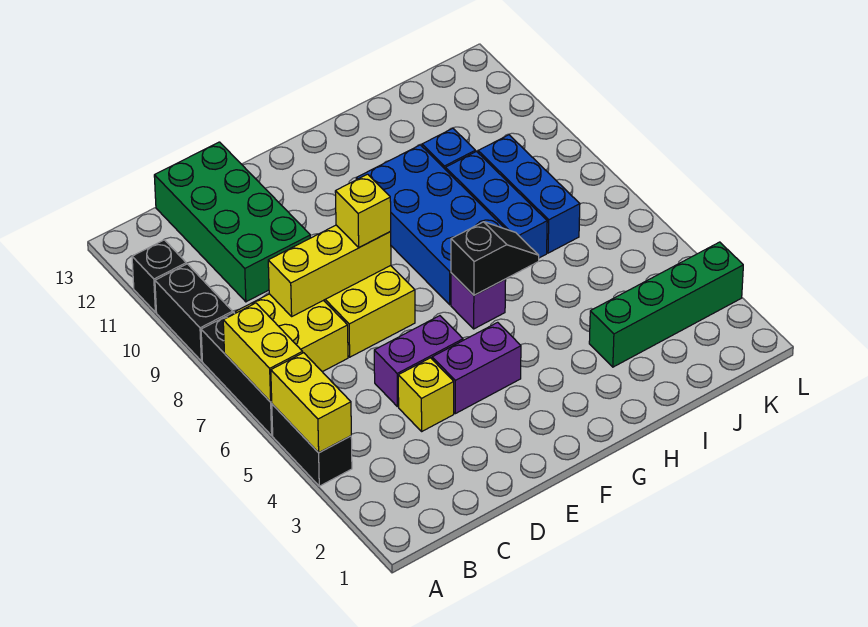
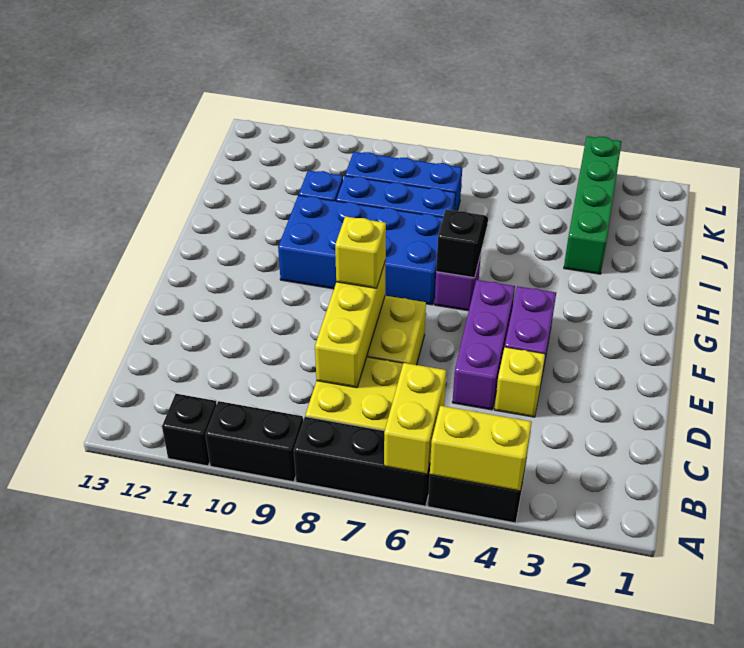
yellow 1x2 brick [223,303,303,402] -> yellow 1x2 brick turned to [384,363,446,474]
green 2x4 brick [154,142,311,302] -> none
purple 1x2 brick [374,316,463,407] -> purple 1x3 brick [452,280,515,410]

